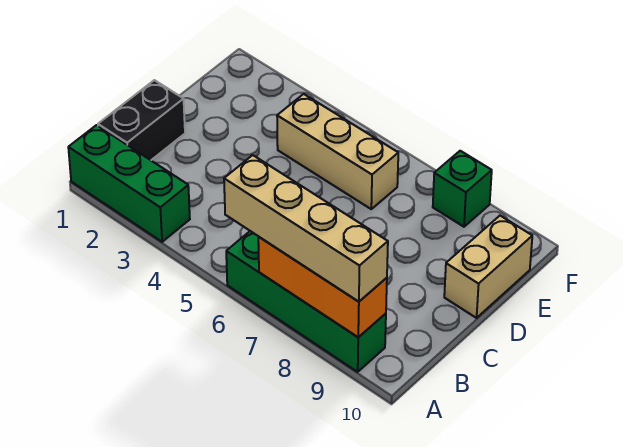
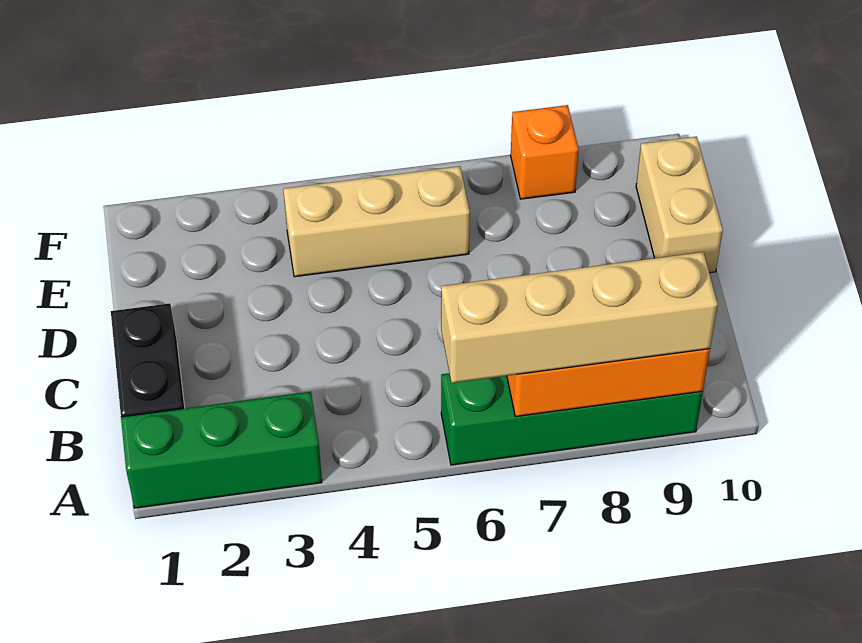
green 1x1 brick [433,151,492,227] -> orange 1x1 brick [511,105,579,199]

